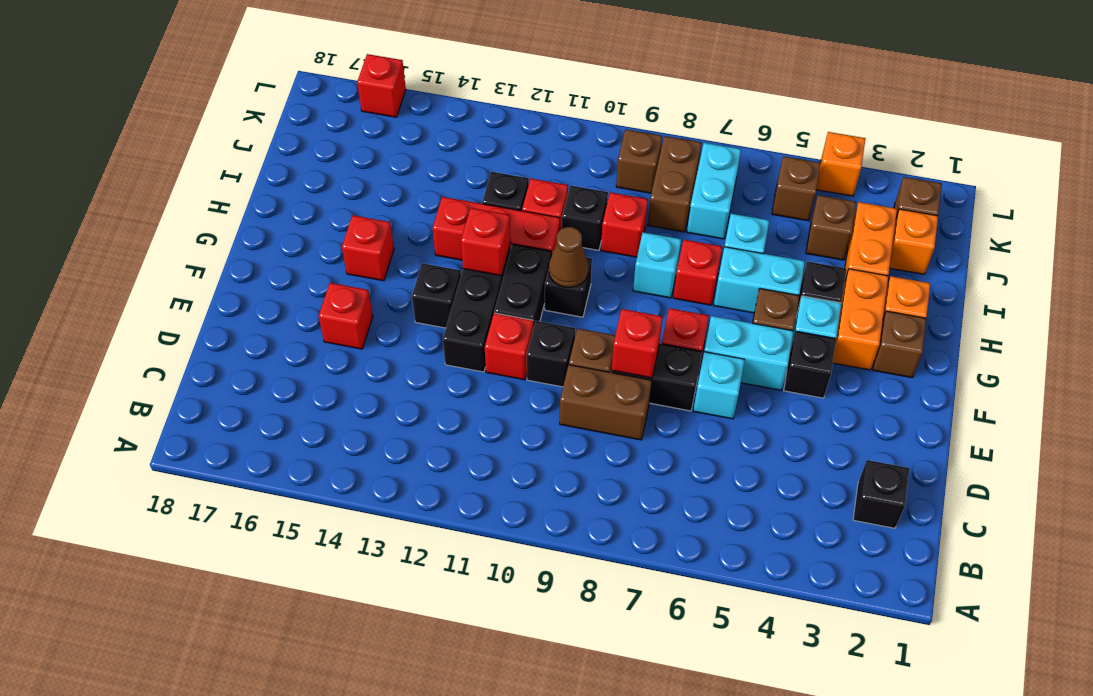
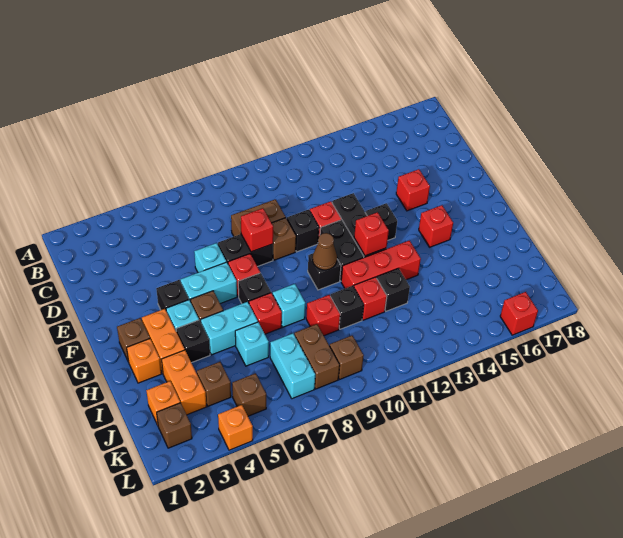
black 1x1 brick [853,460,909,528] -> black 1x1 brick moved to [238,273,271,304]

